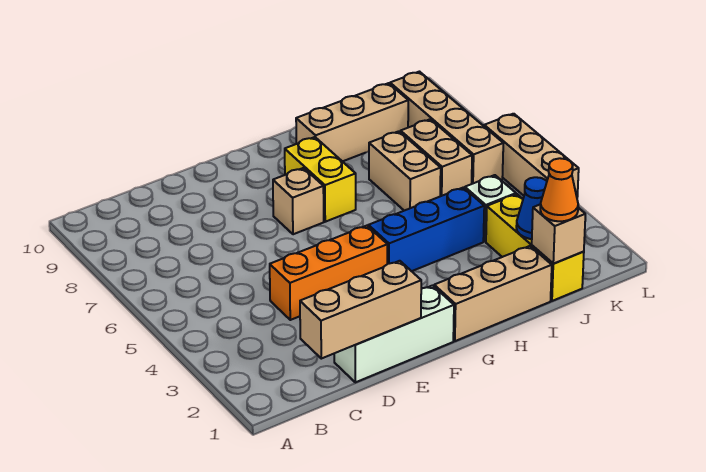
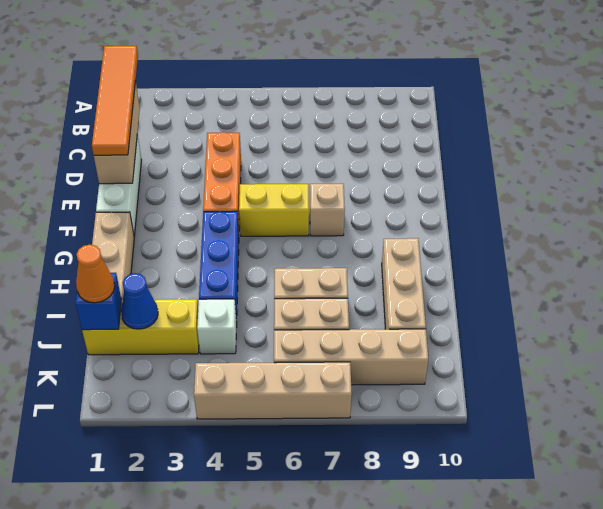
none -> orange 1x4 tile [92,46,138,155]
yellow 1x2 brick [285,137,356,222] -> yellow 1x2 brick moved to [239,184,309,236]
tan 1x1 brick [532,204,585,264] -> blue 1x1 brick [76,273,121,330]
tan 1x3 brick [484,114,579,197] -> tan 1x4 brick [194,362,352,419]

